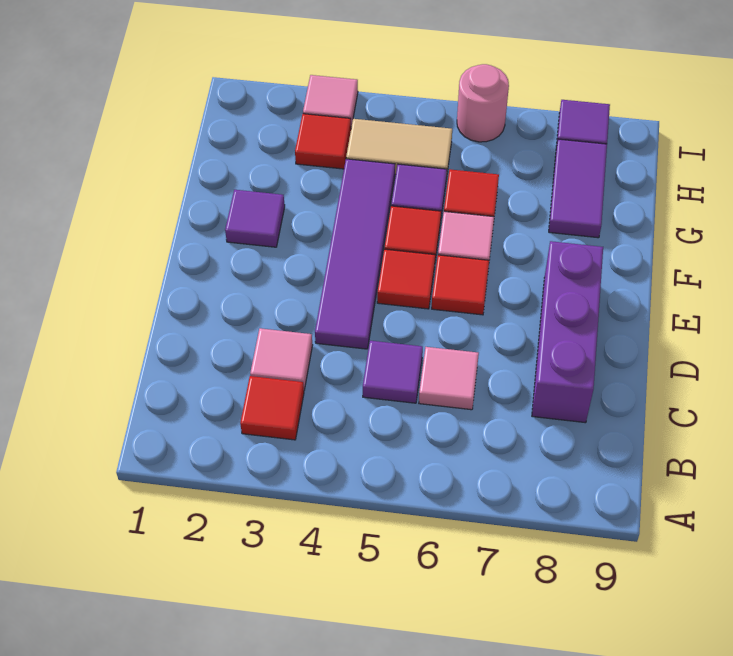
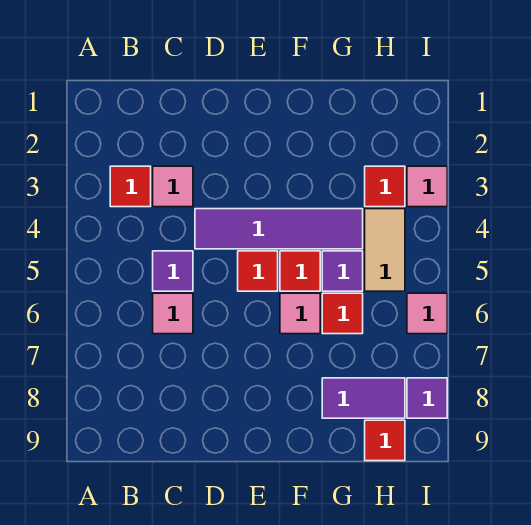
purple 1x3 brick [532,241,603,423] -> none
red 1x1 tile [432,255,489,315] -> red 1x1 tile moved to [365,420,405,461]
purple 1x1 tile [225,190,285,247] -> none
pink 1x1 round brick [457,64,509,142] -> pink 1x1 tile [407,293,447,334]

